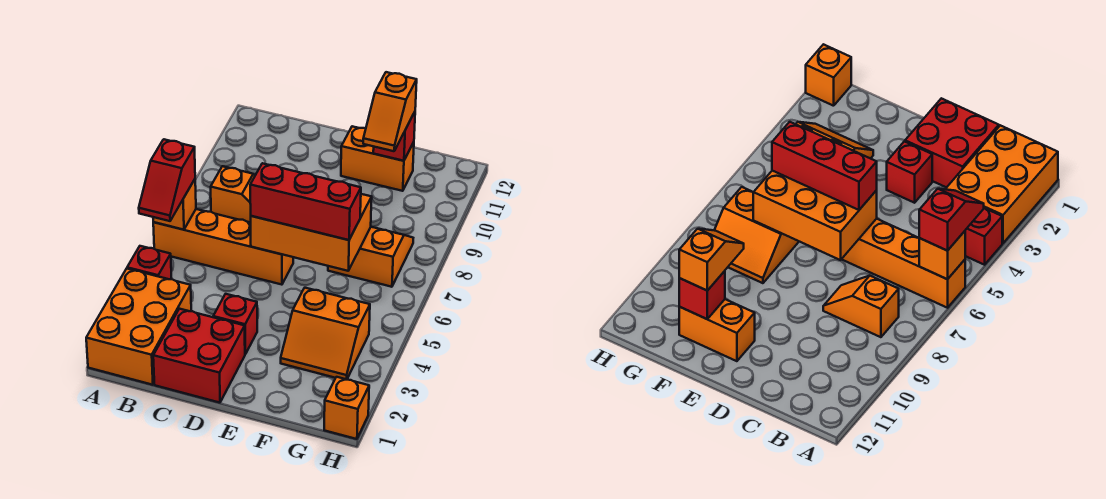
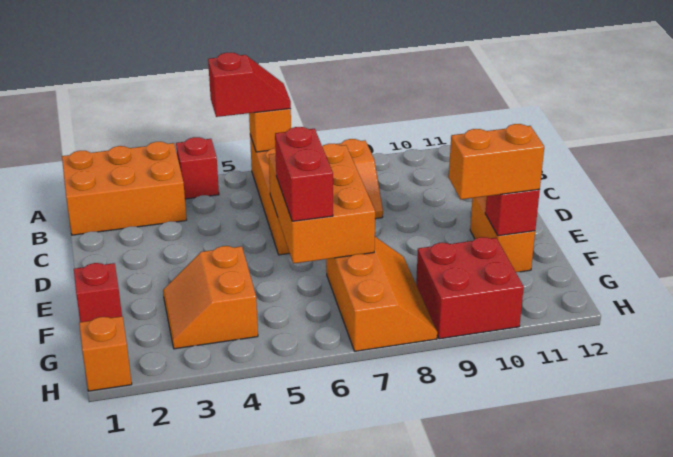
red 1x2 slope [139,139,195,221] -> red 1x2 slope turned to [208,53,291,117]
red 2x2 brick [153,309,245,403] -> red 2x2 brick moved to [416,237,524,339]
red 1x1 brick [213,294,257,354] -> red 1x1 brick moved to [74,263,122,322]
red 1x3 brick [250,163,361,240] -> red 1x2 brick [275,127,333,221]
orange 2x2 slope [328,227,413,287] -> orange 2x3 slope [326,237,437,351]
orange 1x2 slope [363,72,417,151] -> orange 1x2 brick [449,124,544,199]

